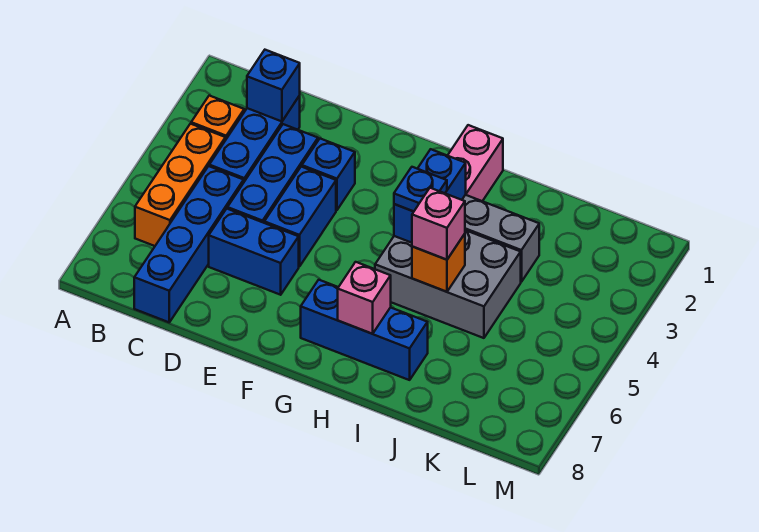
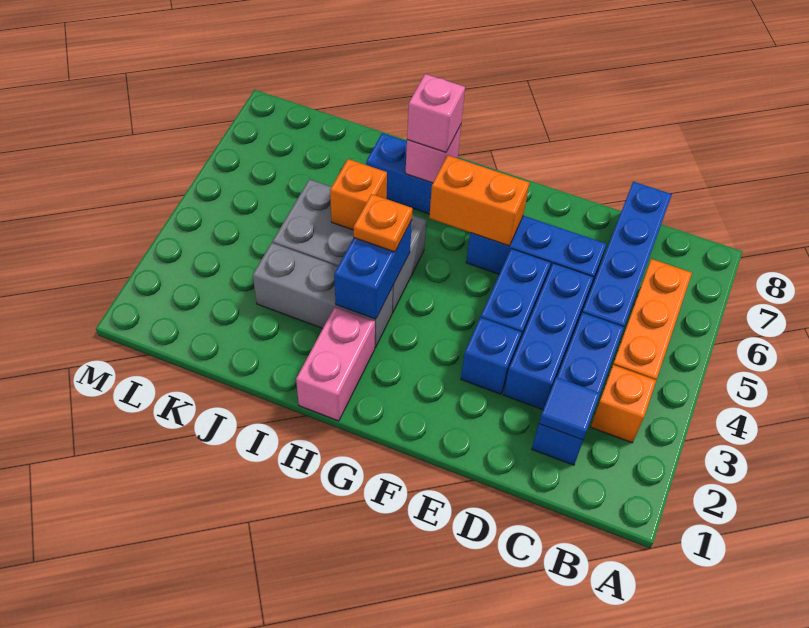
blue 1x1 brick [247,50,300,121] -> blue 1x1 tile [539,377,600,440]
blue 1x2 brick [209,209,299,295] -> blue 1x3 brick [466,216,606,298]
none -> orange 1x2 brick [429,155,530,246]
blue 1x1 plate [394,167,447,211] -> orange 1x1 plate [353,194,413,252]
pink 1x1 brick [412,188,465,260] -> pink 1x1 brick moved to [407,74,465,152]

